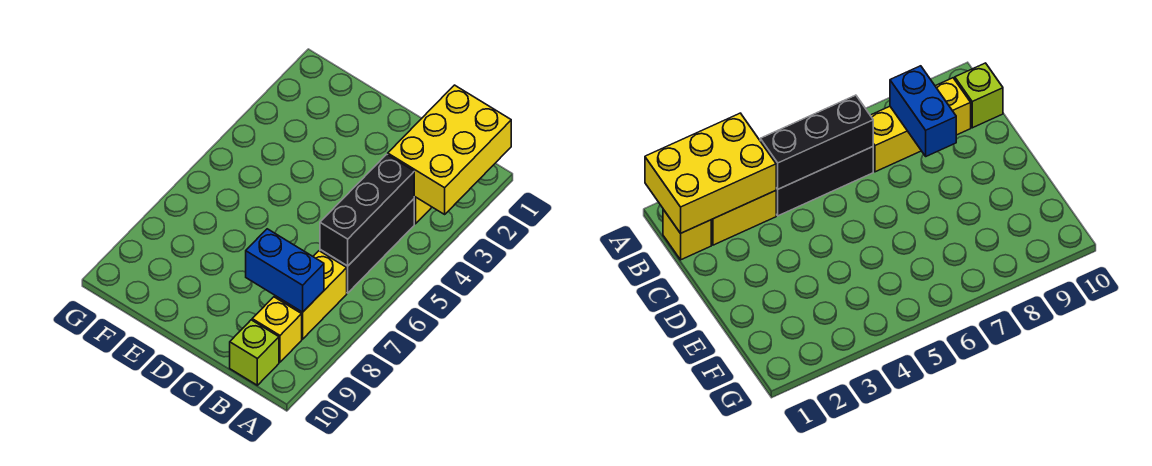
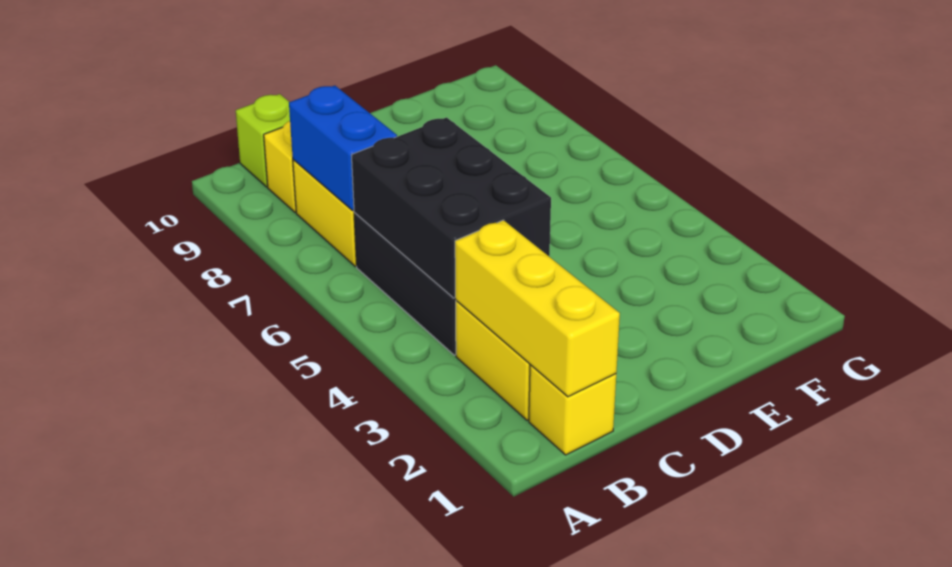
yellow 2x3 brick [388,85,511,214] -> yellow 1x3 brick [455,220,620,397]
black 1x3 brick [320,154,414,266] -> black 2x3 brick [352,118,551,298]
blue 1x2 brick [246,229,324,312] -> blue 1x2 brick turned to [289,86,397,210]

